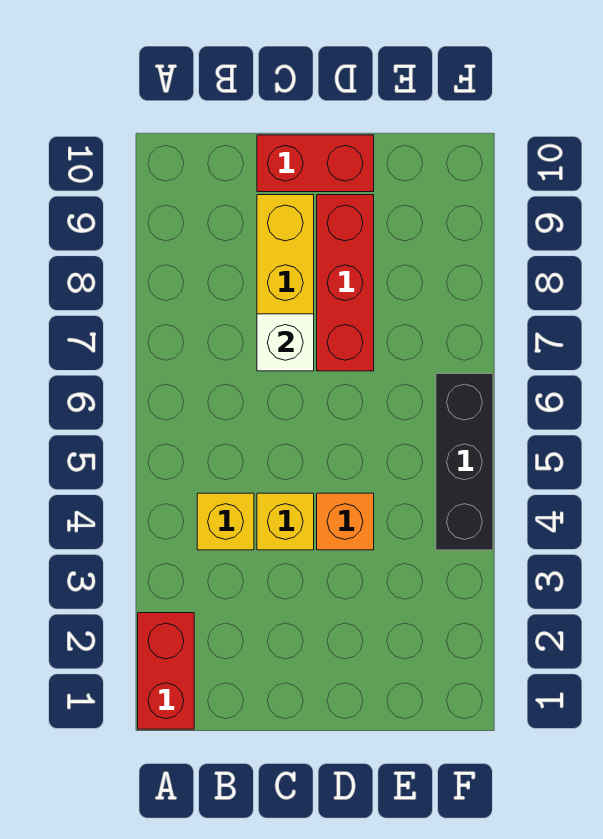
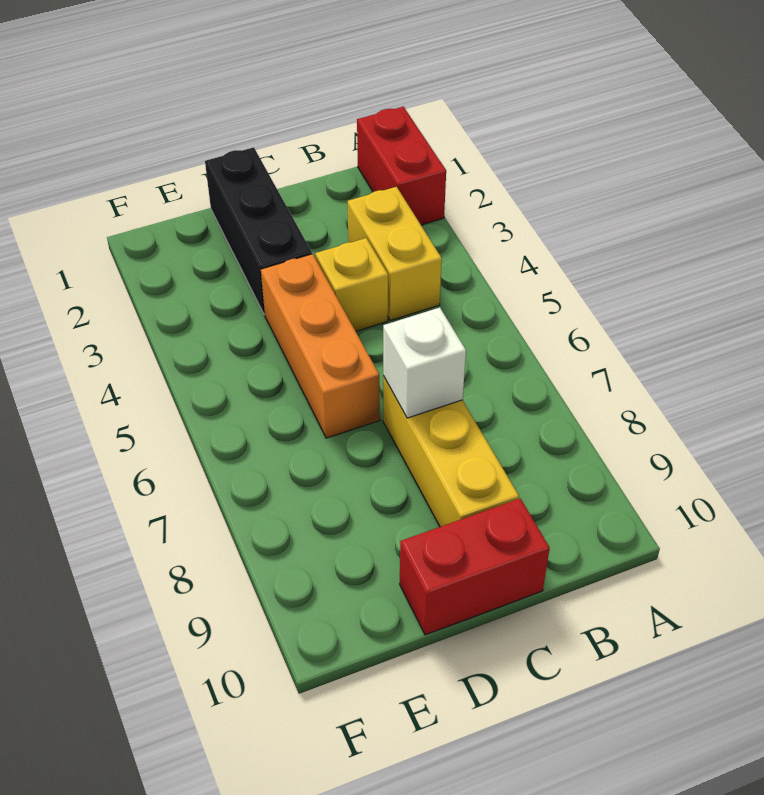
yellow 1x1 brick [197,493,254,550] -> yellow 1x2 brick [348,187,442,321]
orange 1x1 brick [317,493,374,550] -> orange 1x3 brick [261,254,380,438]
red 1x3 brick [317,195,374,371] -> none
black 1x3 brick [436,374,493,550] -> black 1x3 brick moved to [205,147,312,315]

